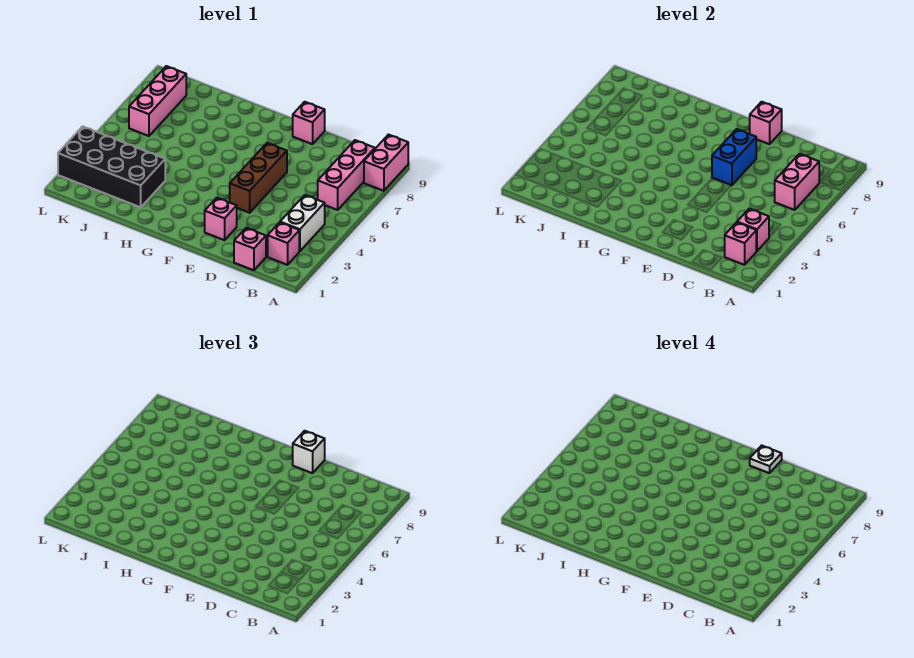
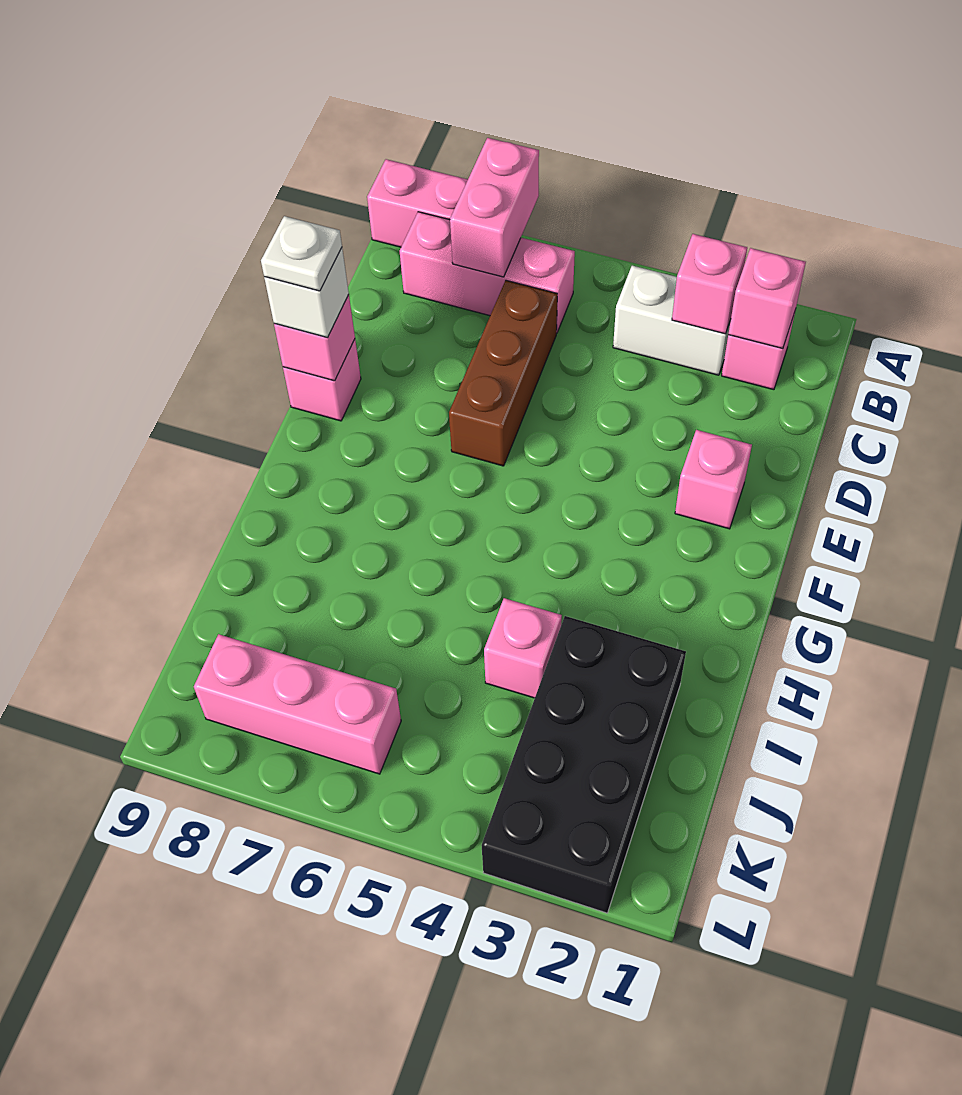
pink 1x2 brick [775,154,819,210] -> pink 1x2 brick turned to [450,138,539,277]
pink 1x1 brick [234,228,266,270] -> pink 1x1 brick moved to [484,598,562,698]
brown 1x3 brick [230,143,287,213] -> brown 1x3 brick turned to [449,281,557,466]
blue 1x2 brick [712,129,756,185] -> none

